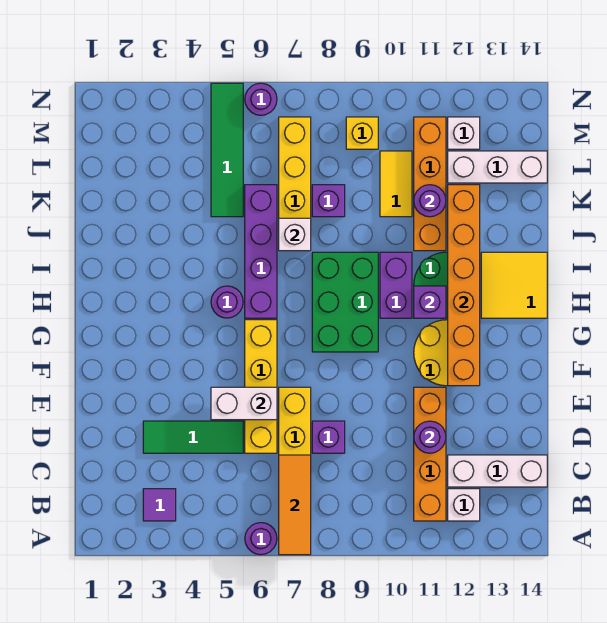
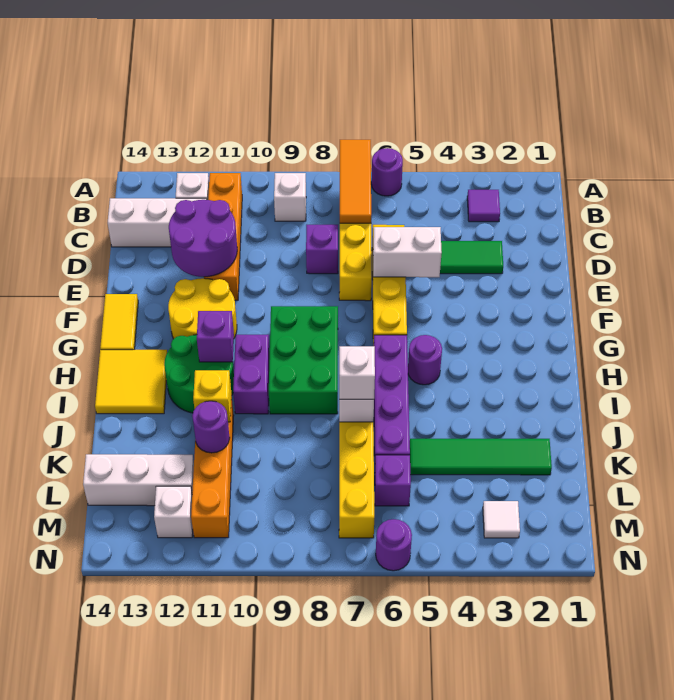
none -> white 1x1 brick [274,173,306,221]
purple 1x1 round brick [414,421,446,453] -> purple 2x2 round brick [169,200,237,277]
orange 1x6 brick [448,185,480,386] -> none
none -> white 1x1 brick [339,346,375,399]
green 1x4 tile [211,83,243,217] -> green 1x4 tile turned to [410,439,552,475]
purple 1x1 brick [312,185,345,217] -> purple 1x1 brick moved to [375,455,411,506]
yellow 1x2 tile [380,151,412,217] -> yellow 1x2 tile moved to [100,294,138,350]
none -> white 1x1 tile [483,501,520,538]
yellow 1x1 brick [346,117,378,149] -> yellow 1x1 brick moved to [193,370,231,422]

